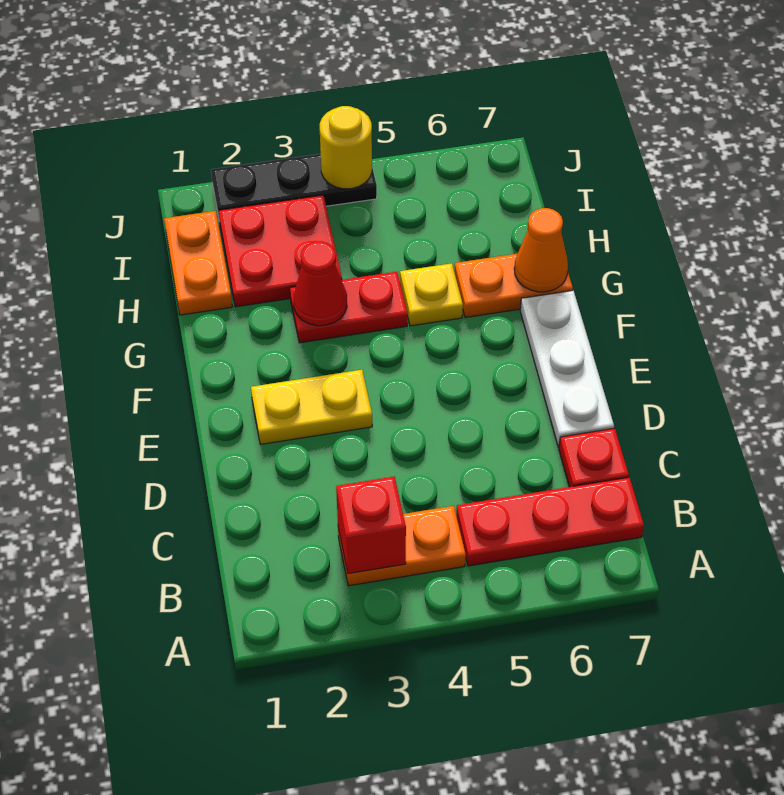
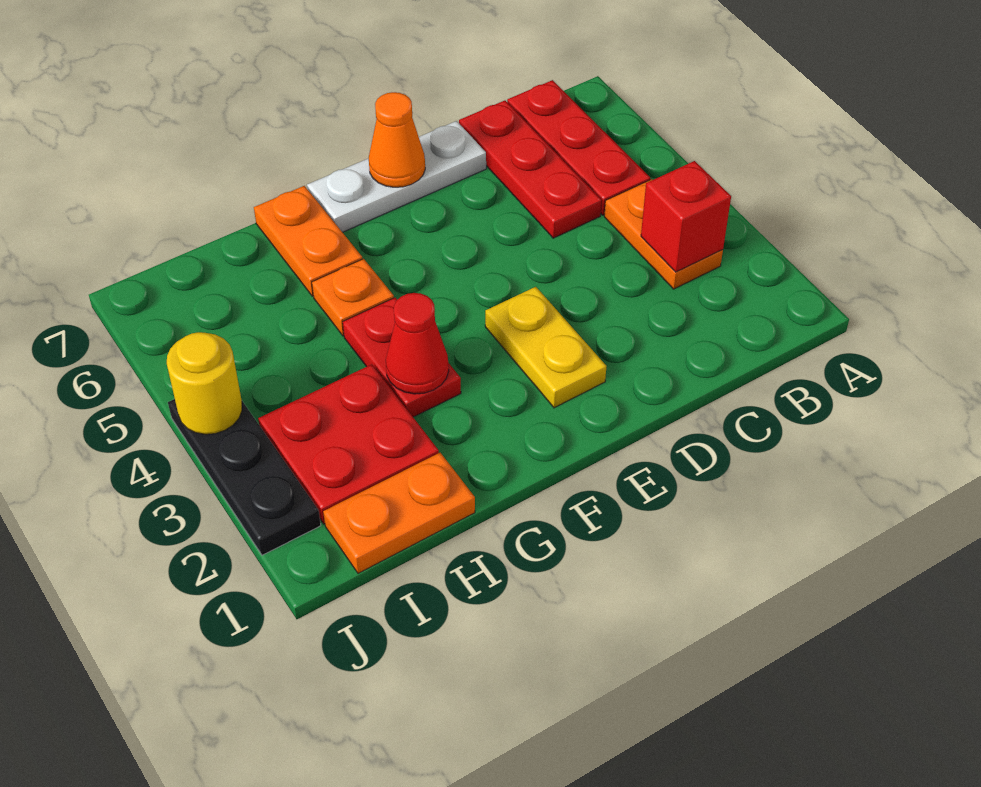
red 1x1 plate [559,428,629,487] -> red 1x3 plate [459,101,601,238]
yellow 1x1 plate [400,263,463,326] -> orange 1x1 plate [312,259,394,336]
orange 1x1 cone [514,208,568,292] -> orange 1x1 cone moved to [369,92,425,187]

